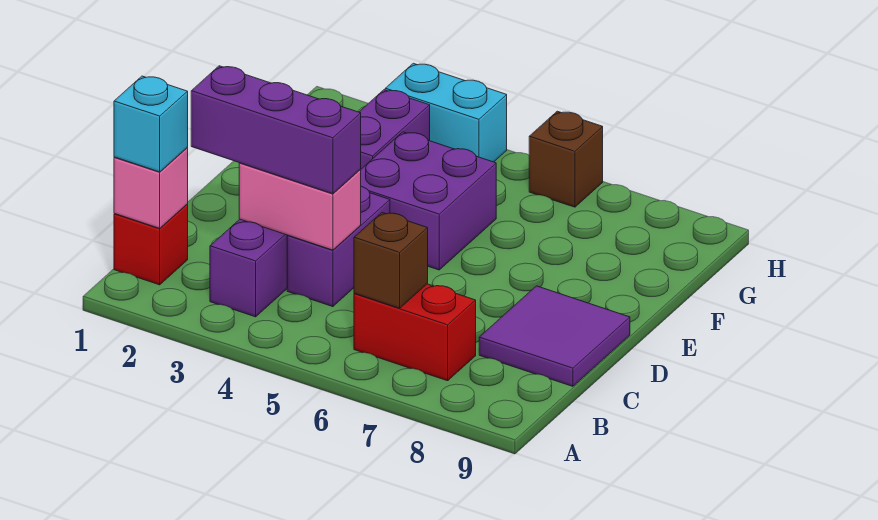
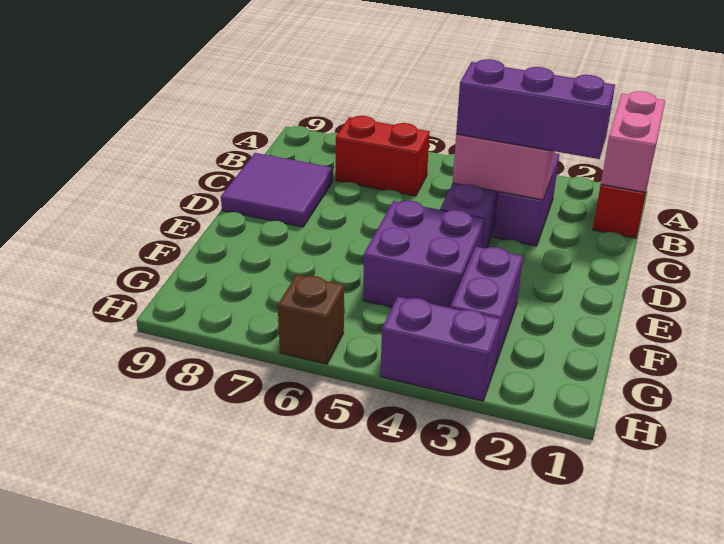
pink 1x1 brick [114,148,188,228] -> pink 1x2 brick [601,91,665,192]
cyan 1x1 brick [114,76,188,172] -> none
brown 1x1 brick [354,213,428,308] -> none
cyan 1x2 brick [385,63,507,162] -> purple 1x2 brick [380,297,501,401]

